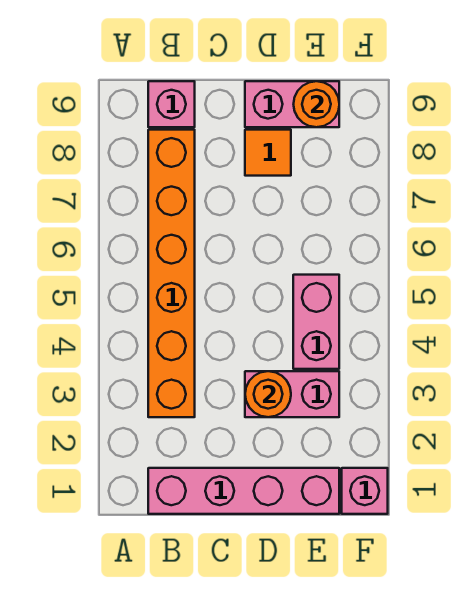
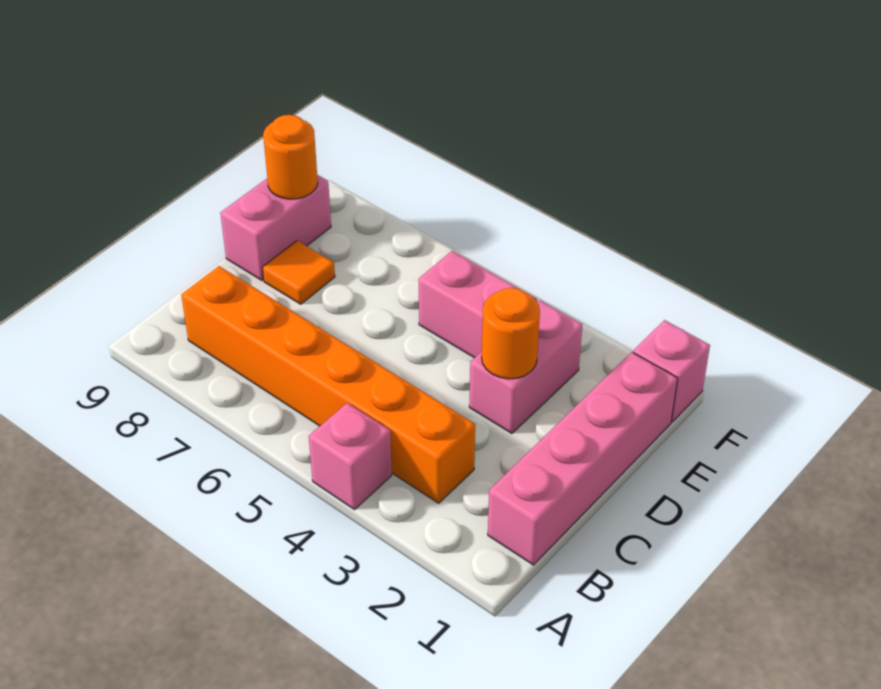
pink 1x1 brick [148,81,195,127] -> pink 1x1 brick moved to [309,403,392,510]

